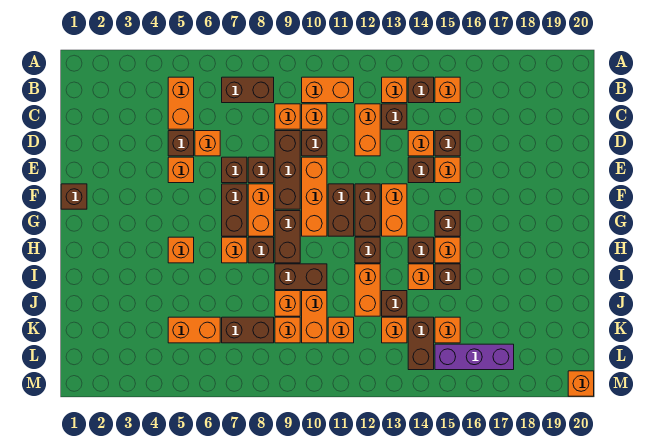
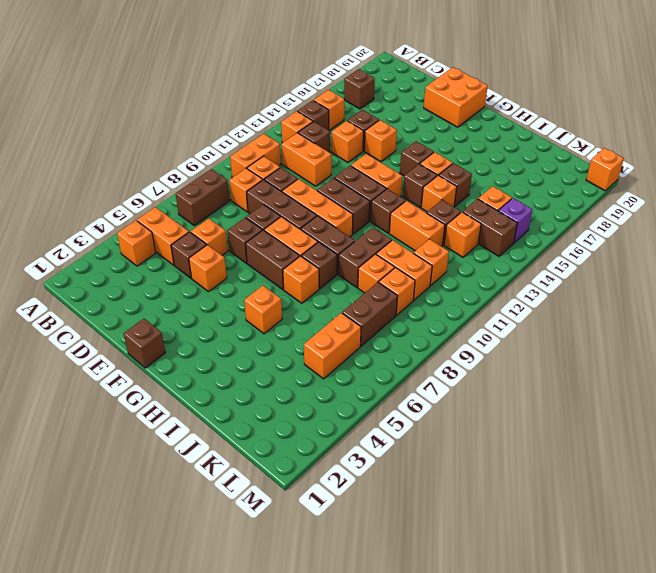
none -> orange 1x1 brick [117,220,156,266]
brown 1x1 brick [408,157,434,183] -> brown 1x1 brick moved to [344,69,375,109]
none -> orange 2x2 brick [424,67,488,127]
purple 1x3 brick [435,344,514,370] -> purple 1x1 brick [499,198,533,243]

